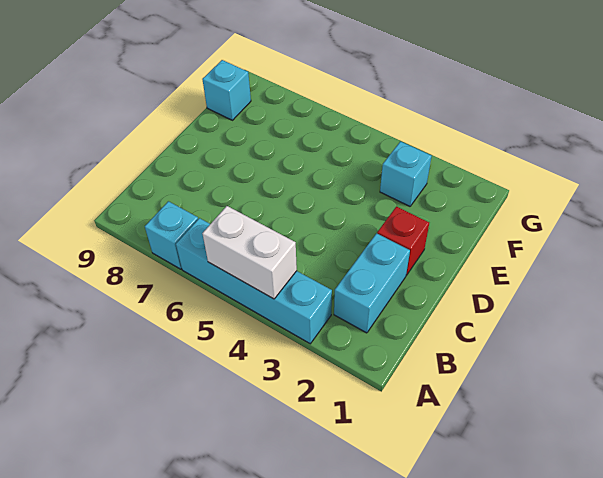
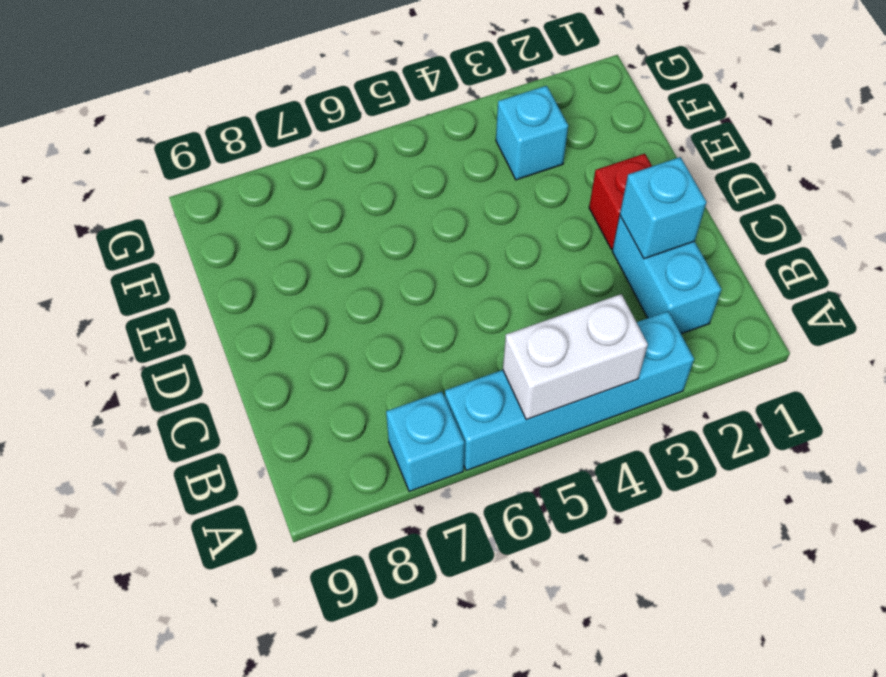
cyan 1x1 brick [202,60,251,120] -> cyan 1x1 brick moved to [620,157,706,259]

